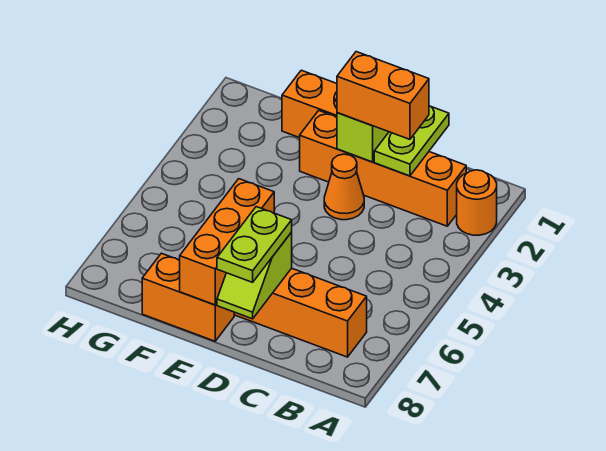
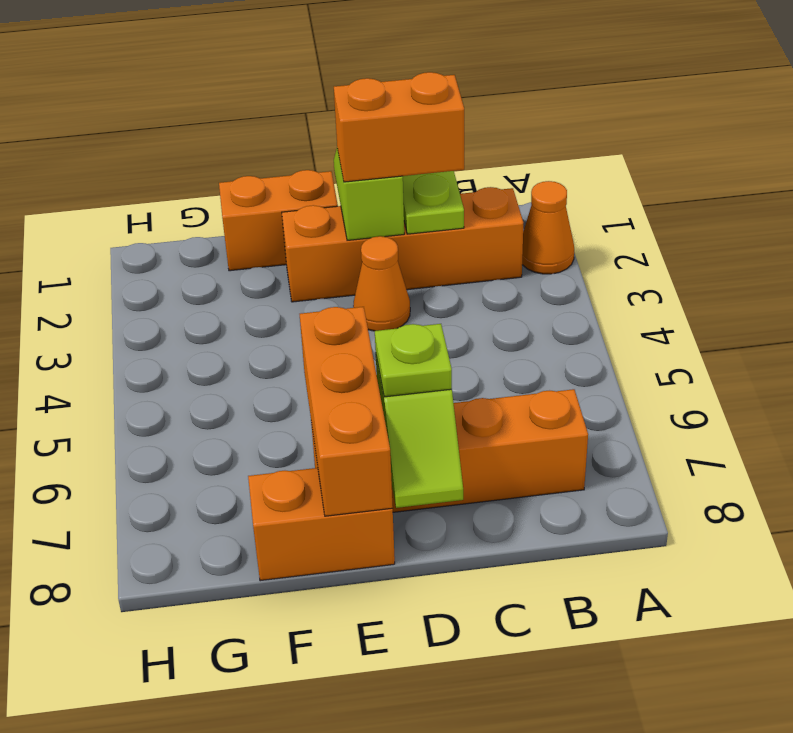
orange 1x1 round brick [457,170,497,235] -> orange 1x1 cone [522,181,574,274]
lime 1x2 plate [217,207,292,282] -> lime 1x1 plate [375,324,452,397]

